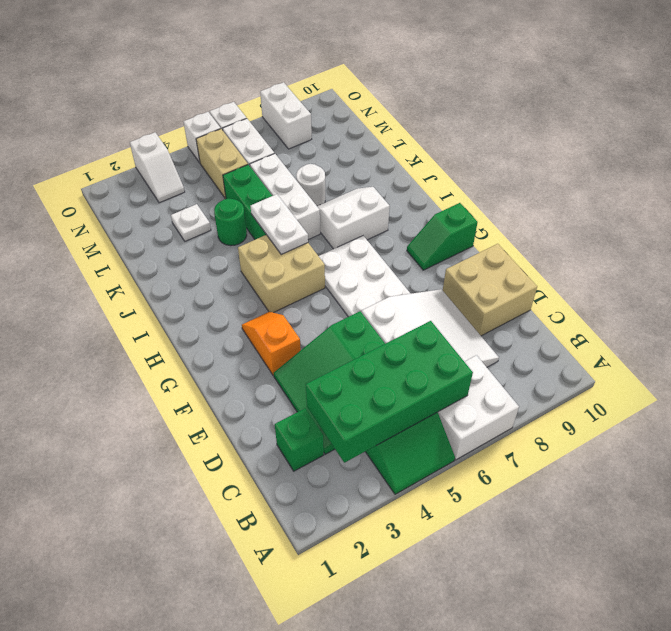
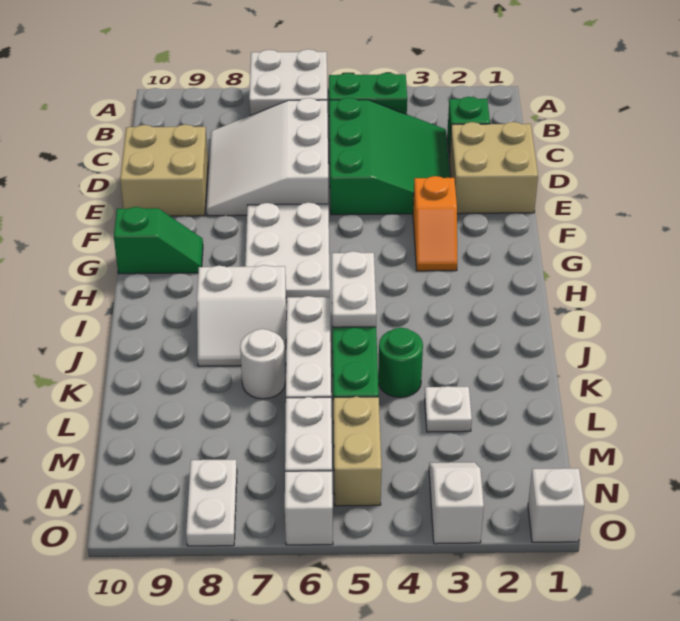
green 2x4 brick [306,321,473,463] -> none
tan 2x2 brick [238,235,325,313] -> tan 2x2 brick moved to [449,122,538,214]
white 1x2 brick [260,82,312,149] -> white 1x2 plate [186,459,237,546]
white 1x1 brick [183,112,221,163] -> white 1x1 brick moved to [528,468,584,542]

